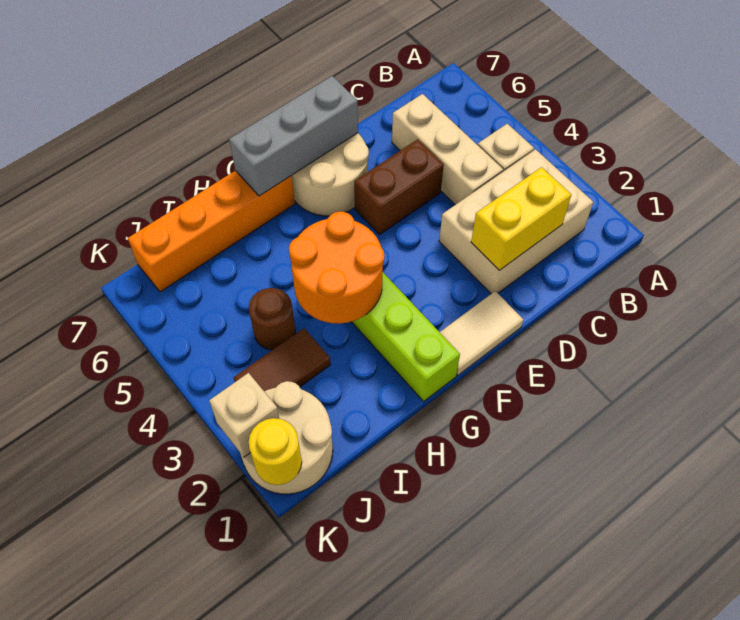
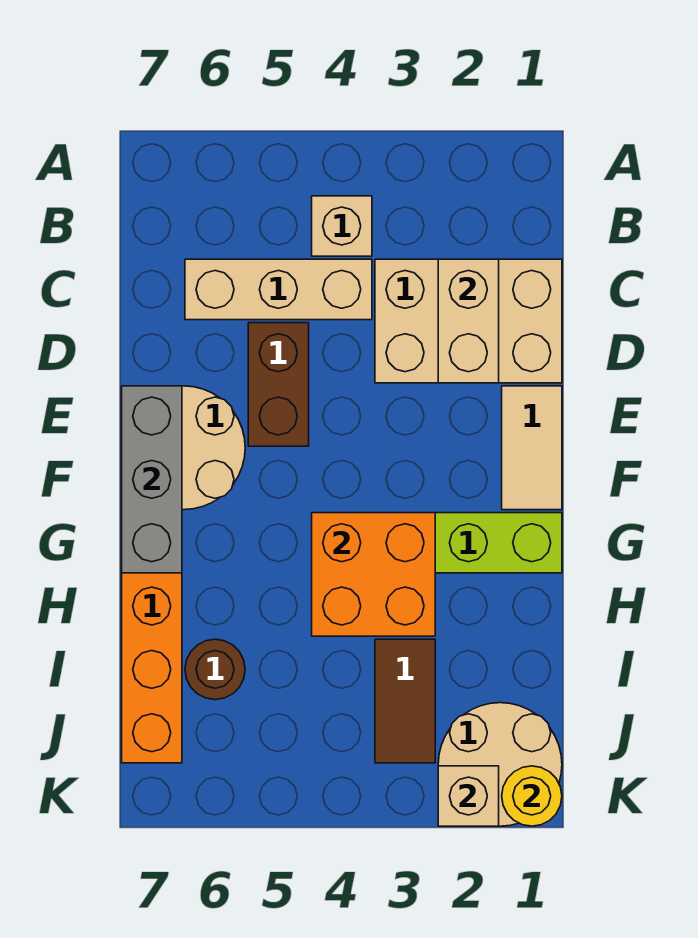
tan 2x3 brick [439,149,593,294] -> tan 2x3 brick turned to [375,259,562,383]
yellow 1x2 brick [471,167,571,270] -> tan 1x2 brick [438,259,499,383]
orange 2x2 round brick [289,212,384,324] -> orange 2x2 brick [312,513,435,636]
brown 1x1 round brick [249,288,296,350] -> brown 1x1 round brick moved to [185,639,245,700]

